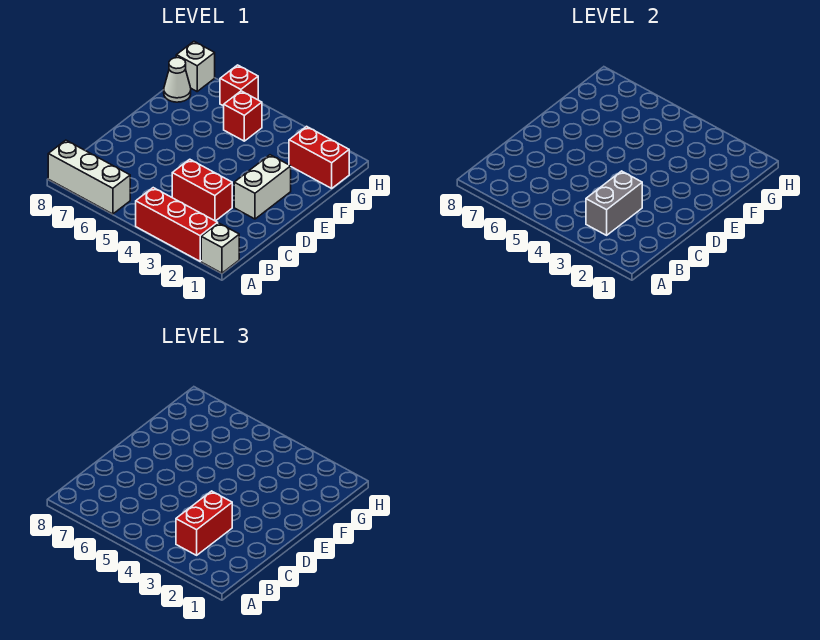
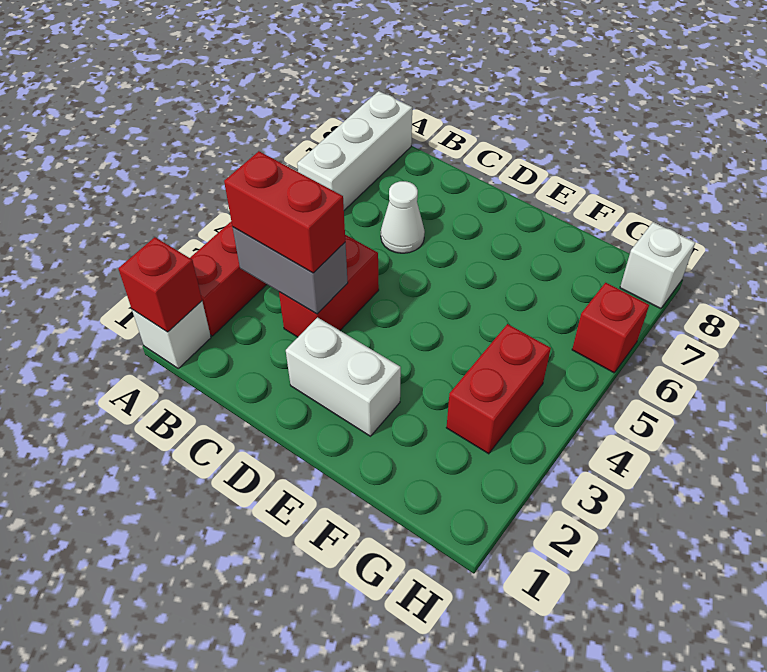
red 1x2 brick [289,126,349,188] -> red 1x2 brick moved to [446,324,551,454]
red 1x1 brick [224,91,262,141] -> red 1x1 brick moved to [118,237,202,332]
white 1x1 cone [164,58,191,102] -> white 1x1 cone moved to [381,181,425,253]

